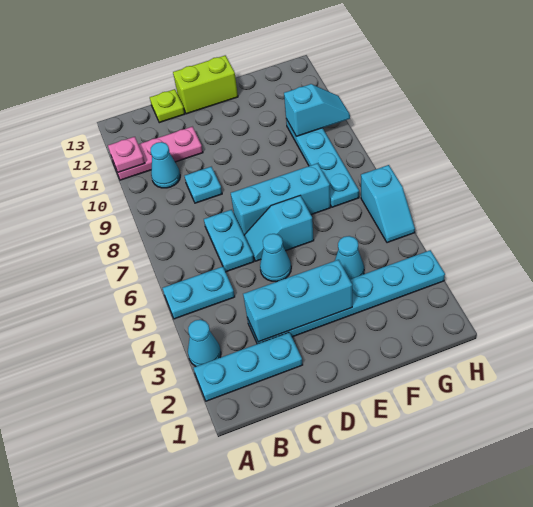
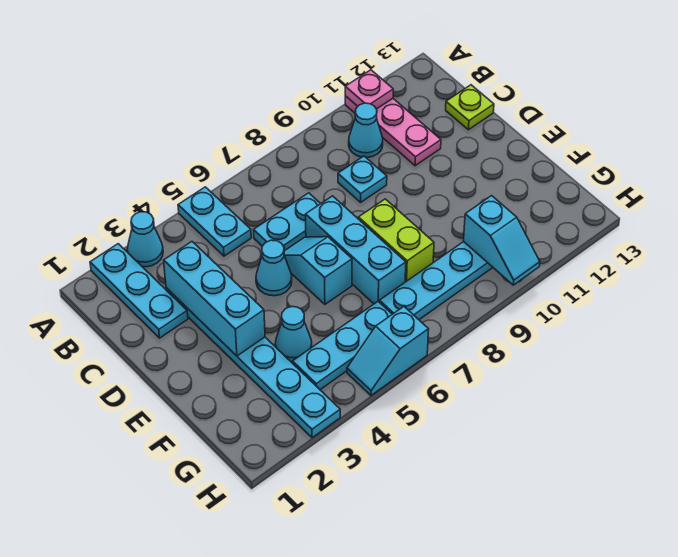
lime 1x2 brick [173,55,238,114] -> lime 1x2 brick moved to [358,199,434,282]
none -> cyan 1x3 plate [292,302,392,390]

